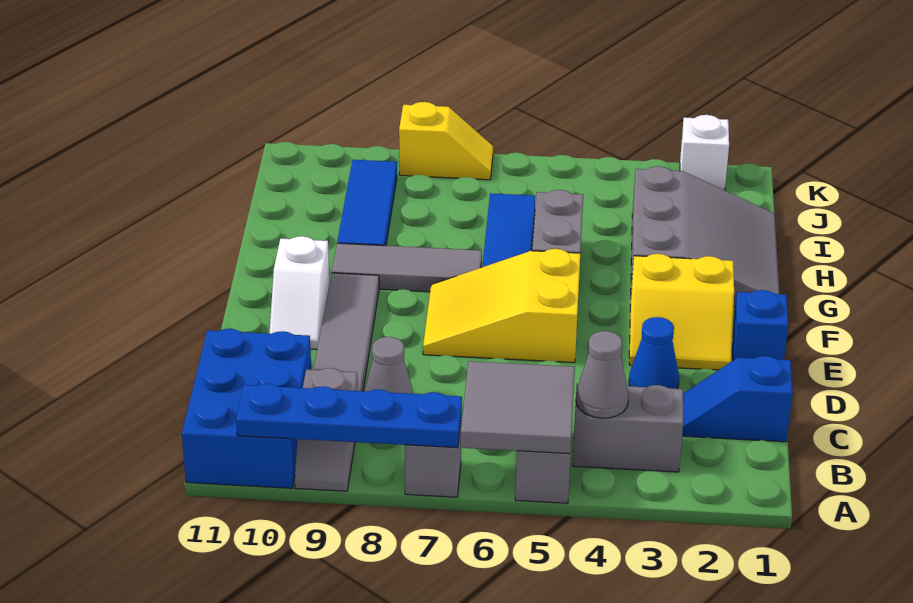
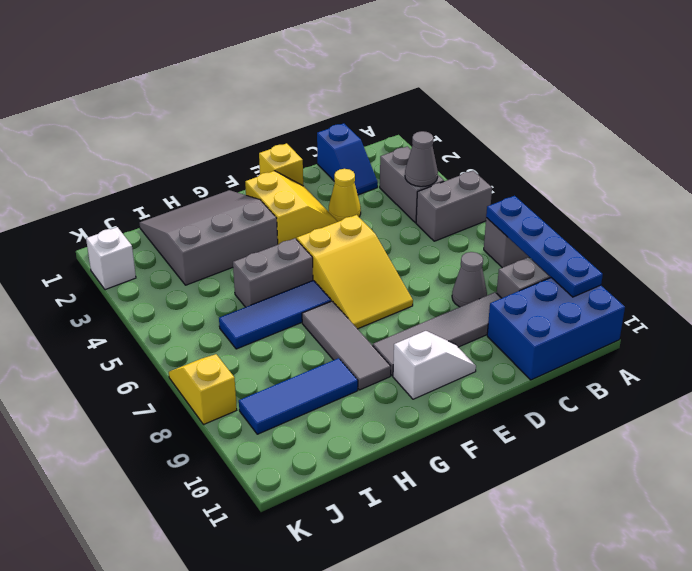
grey 2x2 tile [461,361,575,454] -> none
blue 1x1 cone [629,317,679,389] -> yellow 1x1 cone [329,169,361,222]
blue 1x1 brick [732,290,788,360] -> yellow 1x1 brick [259,143,303,186]

